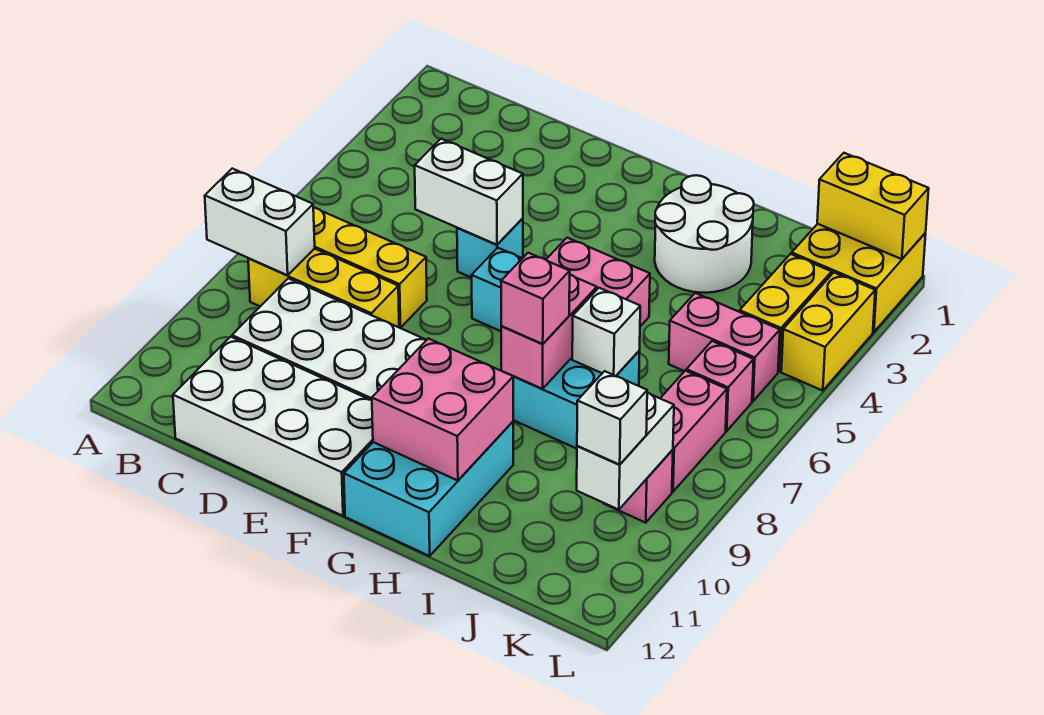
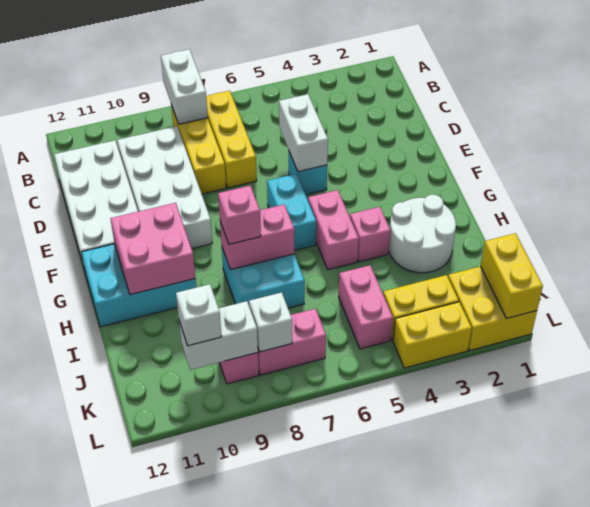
white 1x1 brick [572,288,640,376] -> white 1x1 brick moved to [249,292,292,352]
pink 1x1 brick [686,341,754,431] -> pink 1x1 brick moved to [350,207,391,262]

